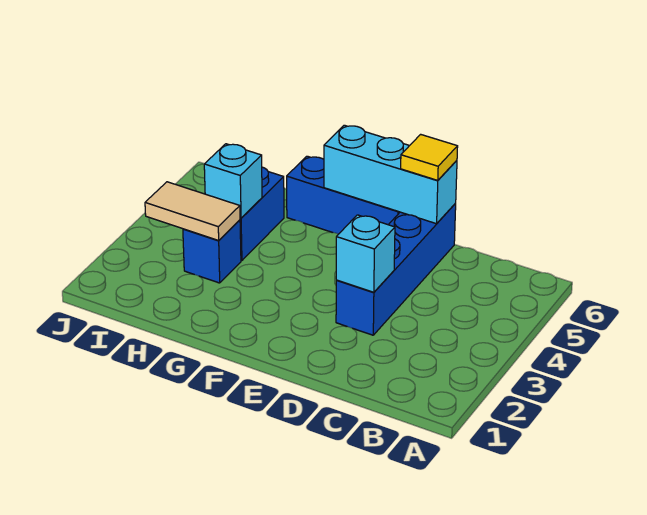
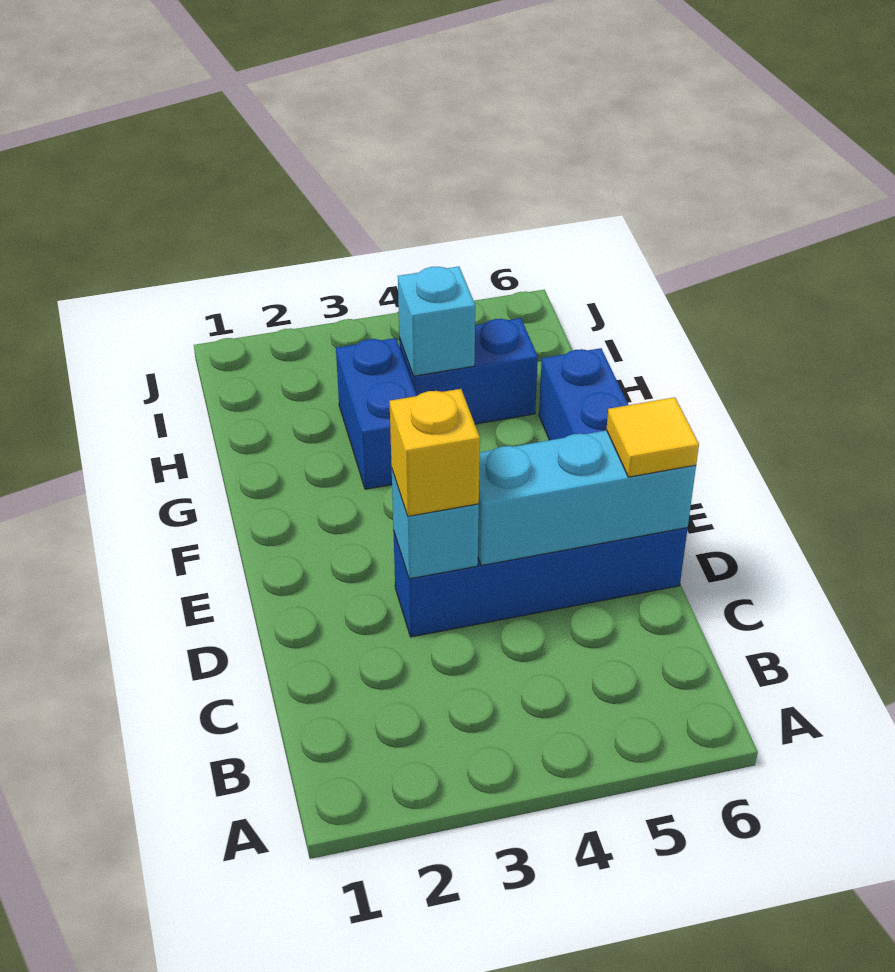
none -> yellow 1x1 brick [390,389,480,516]
cyan 1x3 brick [324,125,457,224] -> cyan 1x3 brick turned to [478,430,696,566]
blue 1x1 brick [183,220,241,283] -> blue 1x2 brick [336,338,417,489]
tan 1x2 tile [145,182,240,240] -> none

